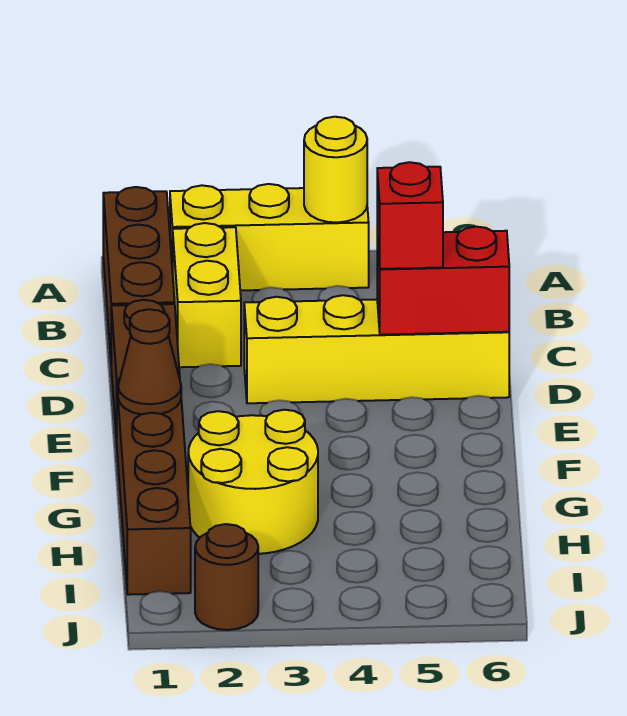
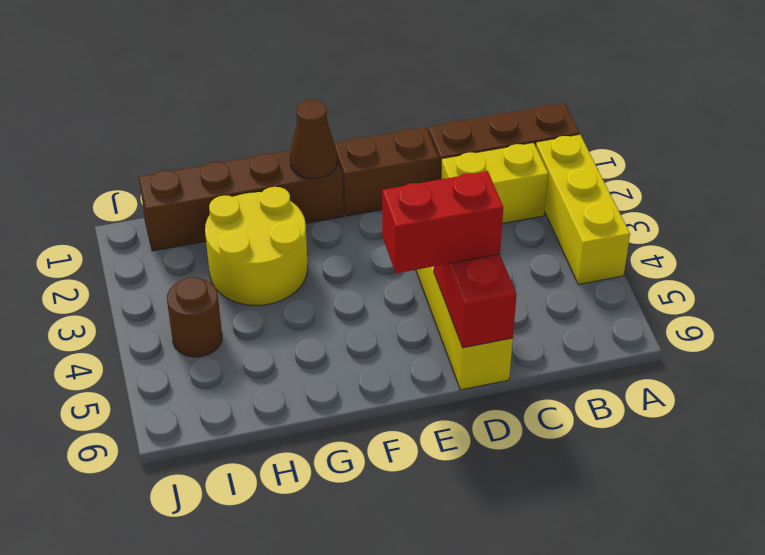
yellow 1x1 round brick [304,117,367,223] -> none
red 1x1 brick [377,162,443,269] -> red 1x2 brick [382,171,503,273]
brown 1x1 round brick [195,524,258,630] -> brown 1x1 round brick moved to [167,277,222,357]

